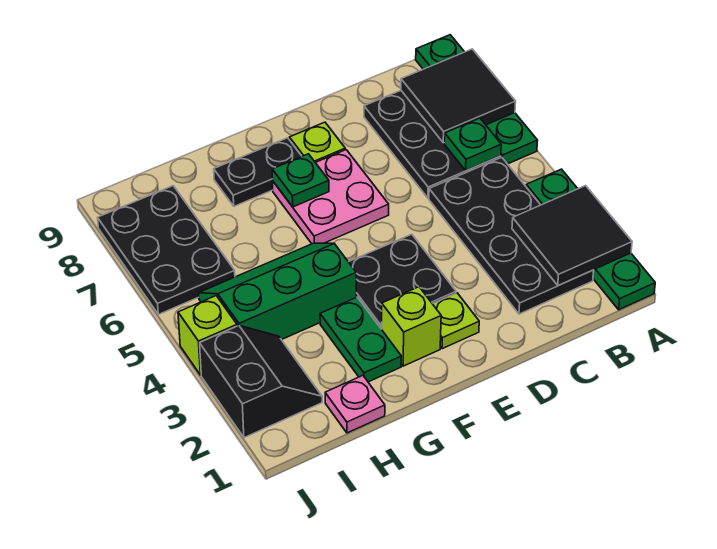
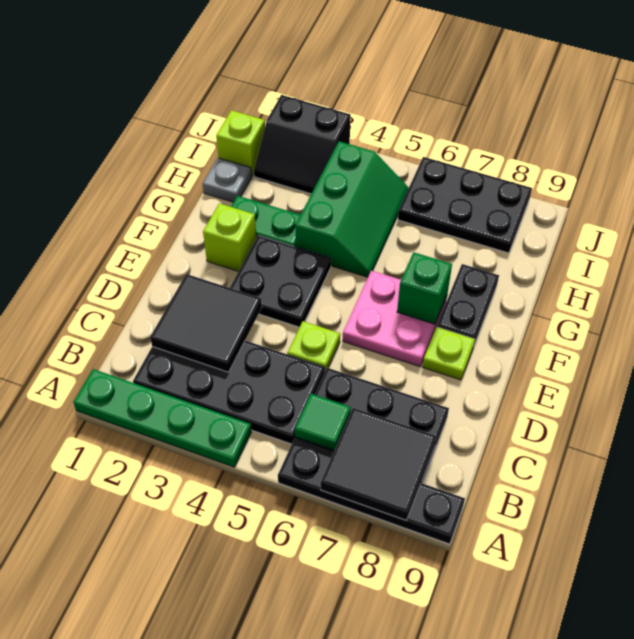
black 2x2 tile [512,186,632,286] -> black 2x2 tile moved to [150,274,262,372]
green 1x4 plate [416,35,538,164] -> black 1x4 plate [278,439,465,544]
green 1x1 plate [444,118,501,170] -> green 1x1 tile [295,394,351,450]
lime 1x1 plate [433,293,479,349] -> lime 1x1 plate moved to [287,321,340,370]
green 1x1 plate [272,154,329,207] -> green 1x1 brick [397,252,452,324]
pink 1x1 plate [325,376,385,433] -> grey 1x1 plate [203,158,252,202]
lime 1x1 brick [178,296,237,375] -> lime 1x1 brick moved to [216,110,265,176]

